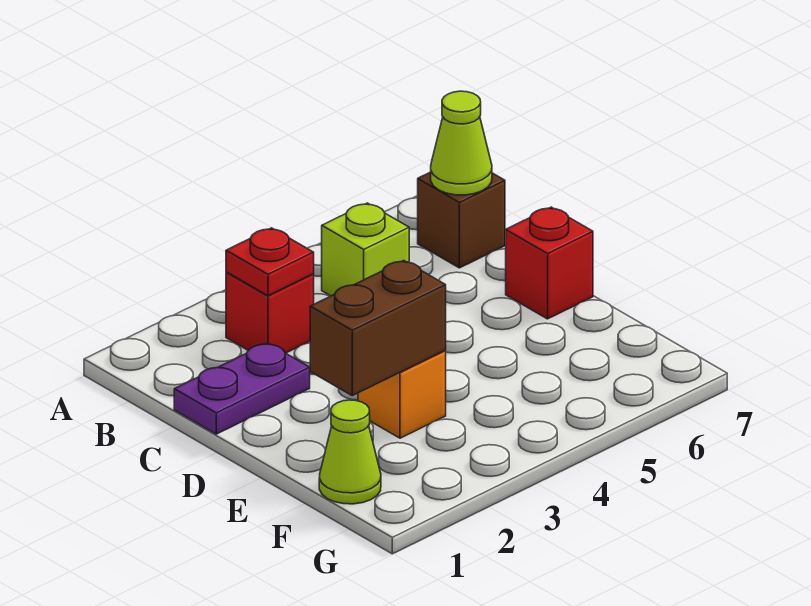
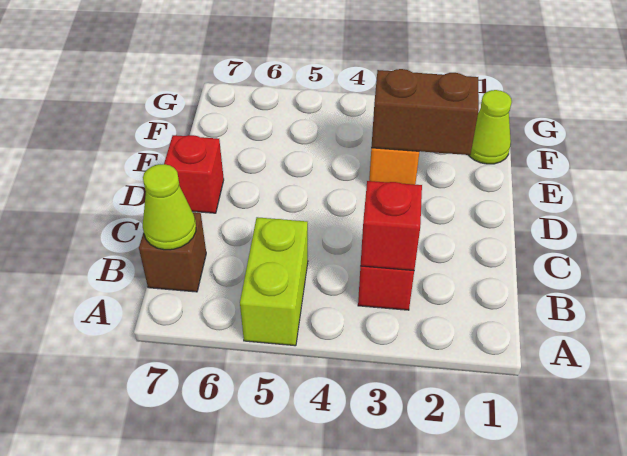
red 1x1 plate [226,228,314,296] -> red 1x1 brick [361,181,422,270]
lime 1x1 brick [322,203,409,296] -> lime 1x2 brick [240,217,308,346]
purple 1x2 plate [174,343,310,434] -> none

